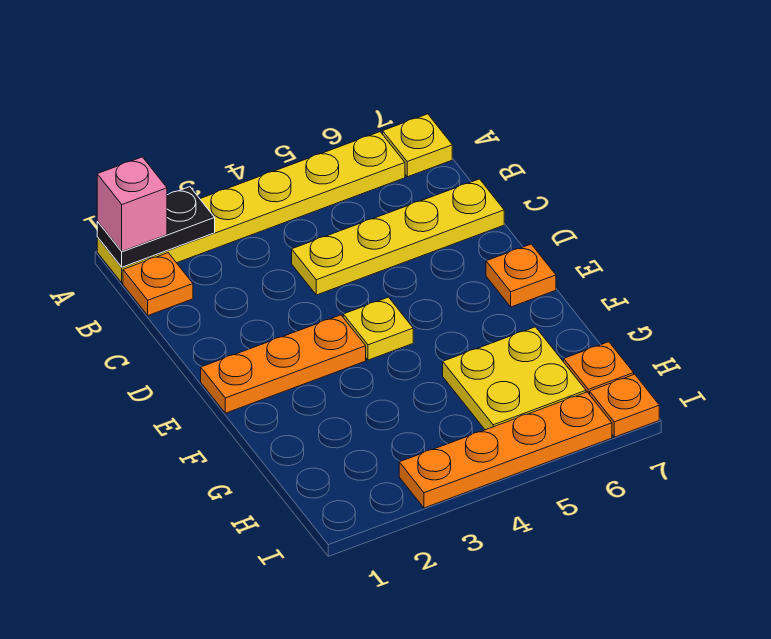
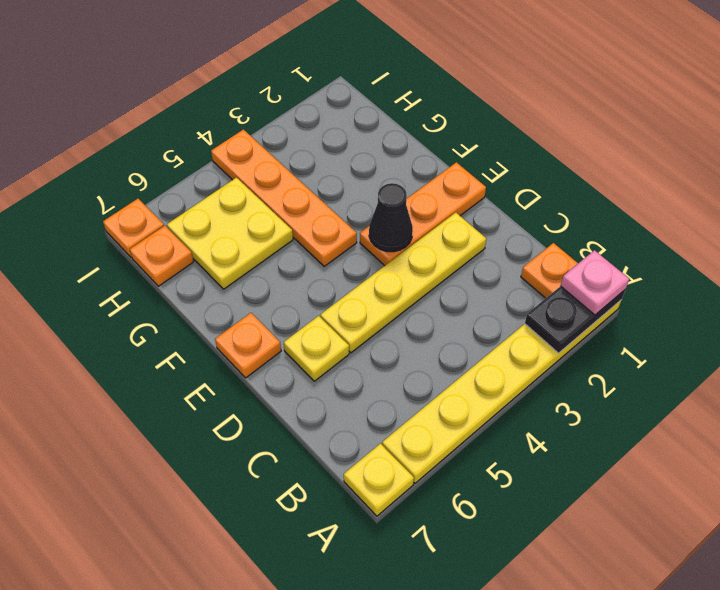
pink 1x1 brick [97,157,167,251] -> pink 1x1 plate [561,250,629,315]
yellow 1x4 plate [292,179,504,295] -> yellow 1x4 plate moved to [320,212,486,353]
none -> black 1x1 cone [369,183,413,252]
yellow 1x1 plate [343,297,413,360] -> yellow 1x1 plate moved to [284,316,349,381]
orange 1x4 plate [399,392,612,508] -> orange 1x4 plate turned to [211,129,357,266]

